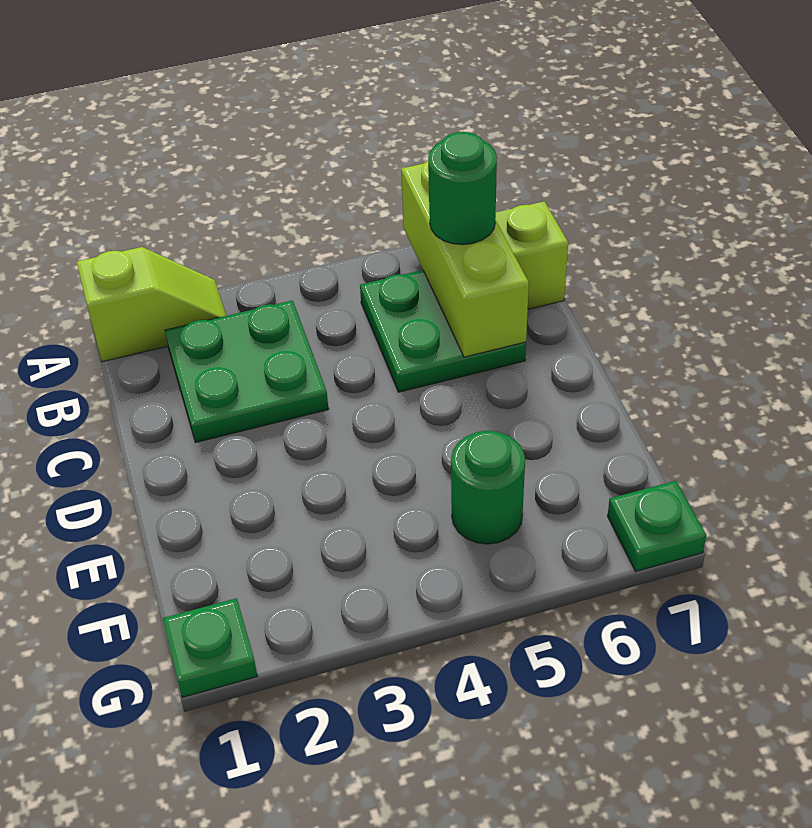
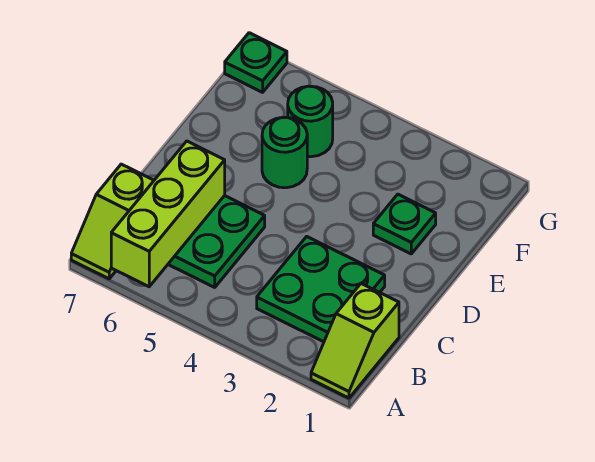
lime 1x2 slope [77,247,226,362] -> lime 1x2 slope turned to [311,284,399,398]
green 1x1 round brick [428,132,497,245] -> green 1x1 round brick moved to [262,117,307,188]
green 1x1 plate [163,598,257,697] -> green 1x1 plate moved to [373,194,436,254]

